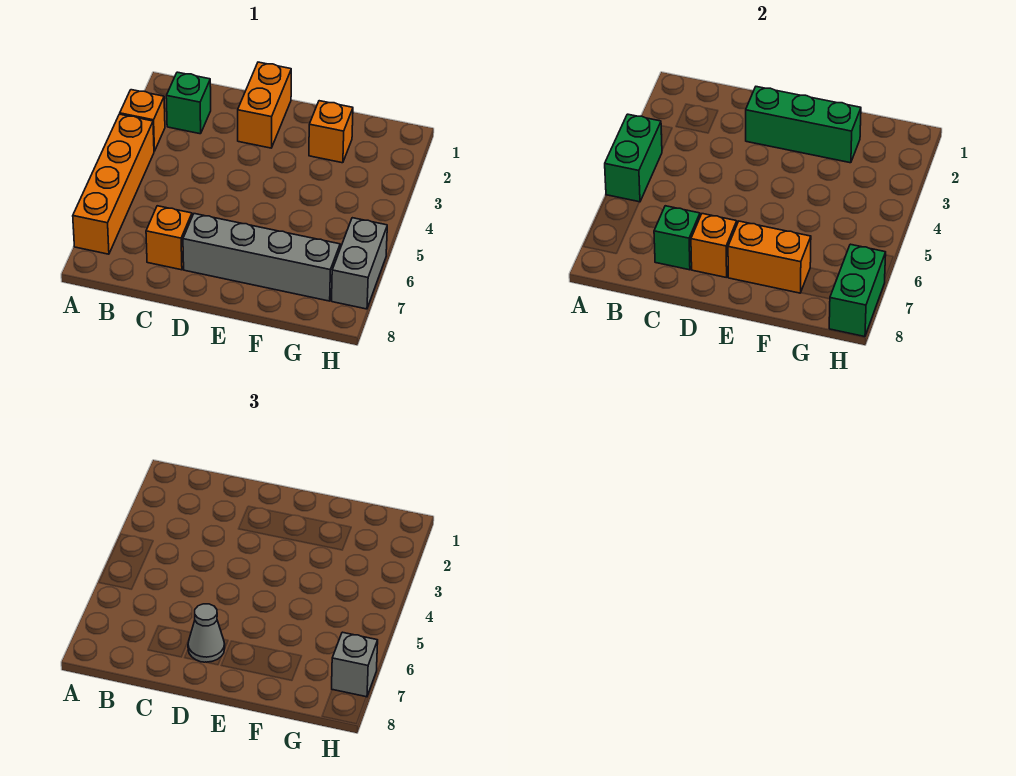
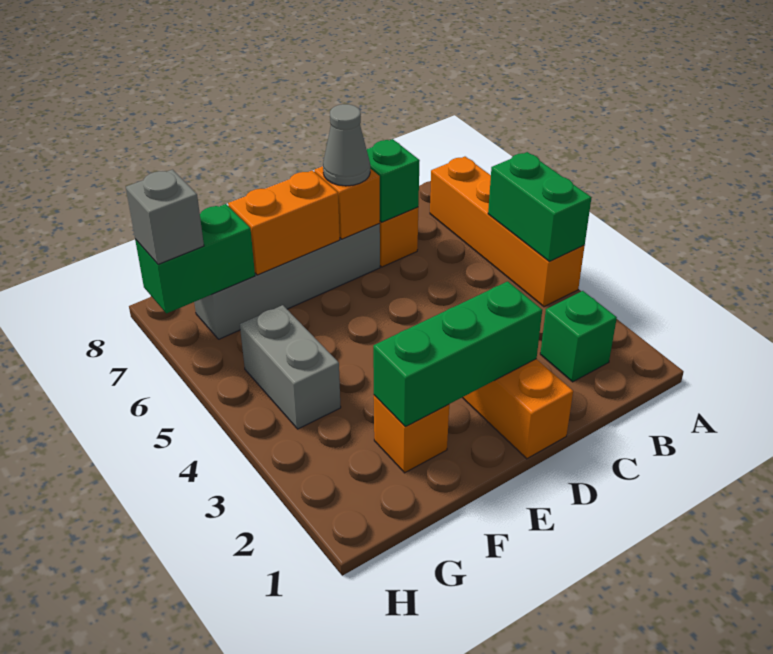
orange 1x1 brick [120,90,165,151] -> none
grey 1x2 brick [332,218,387,309] -> grey 1x2 brick moved to [240,305,341,429]
green 1x2 brick [829,244,886,337] -> green 1x2 brick turned to [135,204,255,313]

